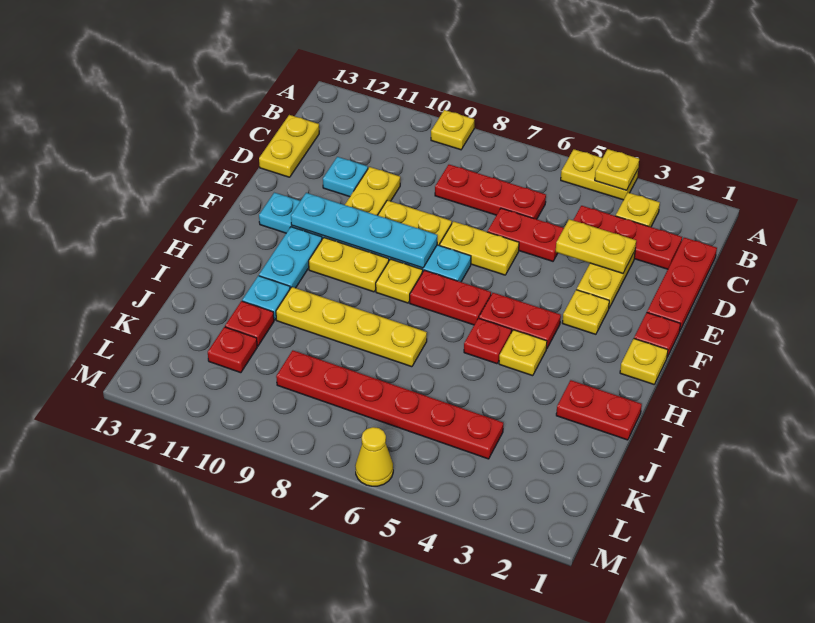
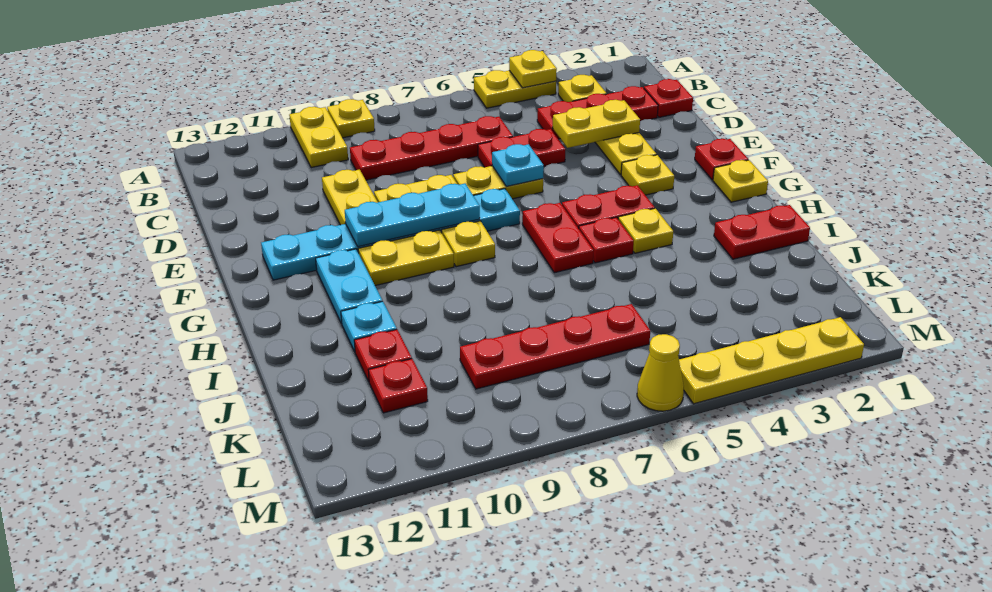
red 1x3 plate [647,238,717,330] -> red 1x1 plate [644,79,693,117]
red 1x3 plate [435,165,546,219] -> red 1x4 plate [350,116,513,180]
yellow 1x2 plate [259,115,319,177] -> yellow 1x2 plate moved to [289,107,348,168]
cyan 1x1 plate [323,157,368,197] -> cyan 1x1 plate moved to [492,144,544,186]
cyan 1x4 plate [291,193,437,268] -> cyan 1x3 plate [345,184,480,247]
red 1x2 plate [410,270,491,325] -> red 1x2 plate turned to [522,203,594,273]
yellow 1x4 plate [276,287,427,367] -> yellow 1x4 plate moved to [679,317,864,404]
red 1x6 plate [276,350,503,459] -> red 1x4 plate [460,304,650,389]

